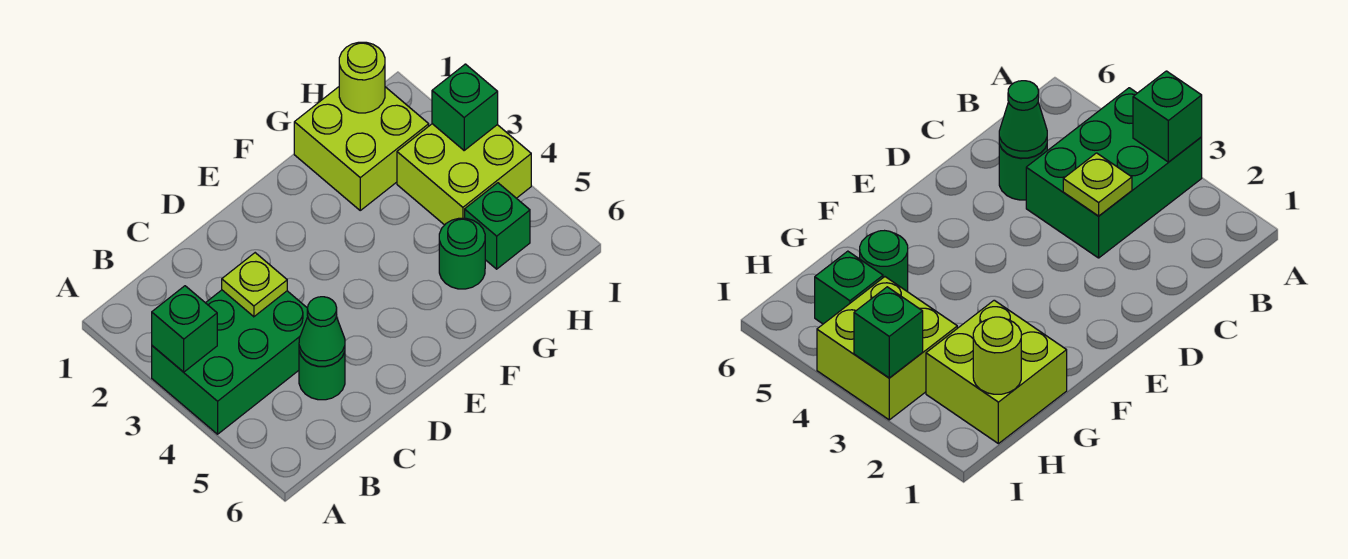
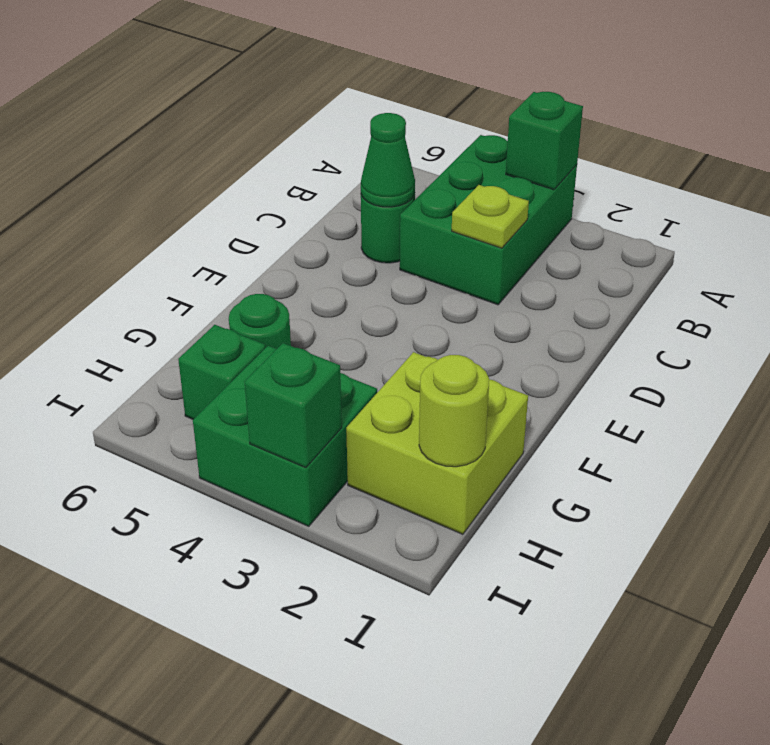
lime 2x2 brick [397,124,531,225] -> green 2x2 brick [193,346,377,526]

